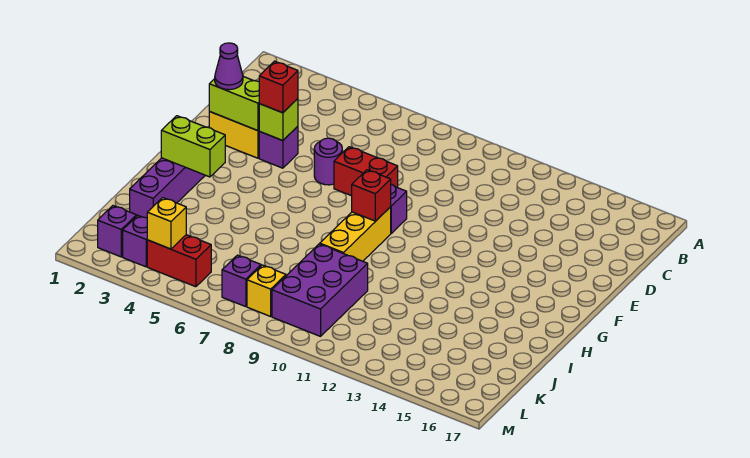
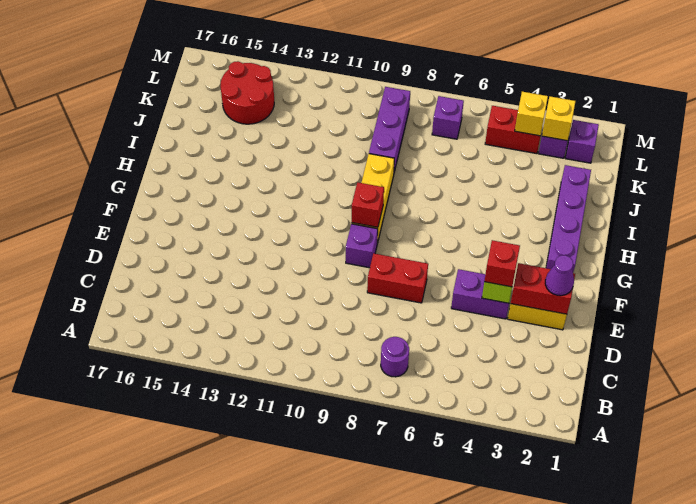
lime 1x2 brick [209,77,259,131] -> red 1x2 brick [511,263,575,314]
purple 1x1 brick [259,126,298,168] -> purple 1x2 brick [451,269,509,319]
purple 1x1 round brick [314,138,342,185] -> purple 1x1 round brick moved to [381,337,409,377]
lime 1x2 brick [161,116,225,177] -> none
purple 2x3 brick [272,244,368,336] -> purple 1x3 brick [369,87,410,172]
none -> red 2x2 round brick [220,61,274,124]
yellow 1x1 brick [247,265,286,316] -> yellow 1x1 brick moved to [542,96,575,141]

